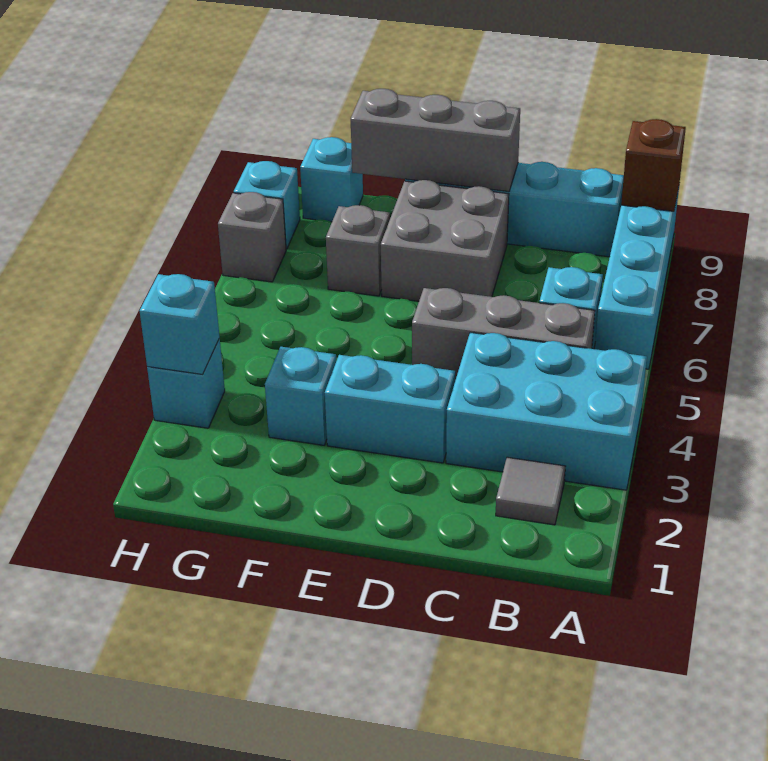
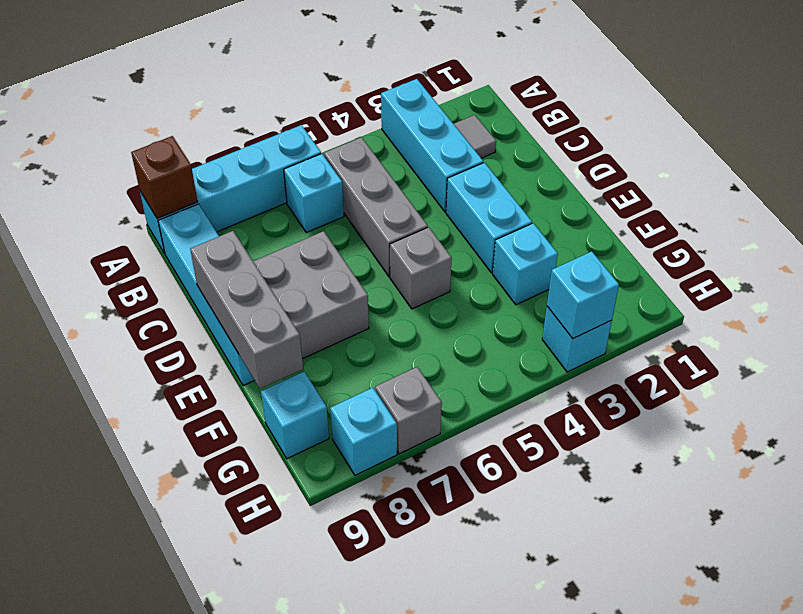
cyan 2x3 brick [446,332,647,490] -> cyan 1x3 brick [381,79,483,212]
grey 1x1 brick [326,205,390,296] -> grey 1x1 brick moved to [390,227,452,309]

